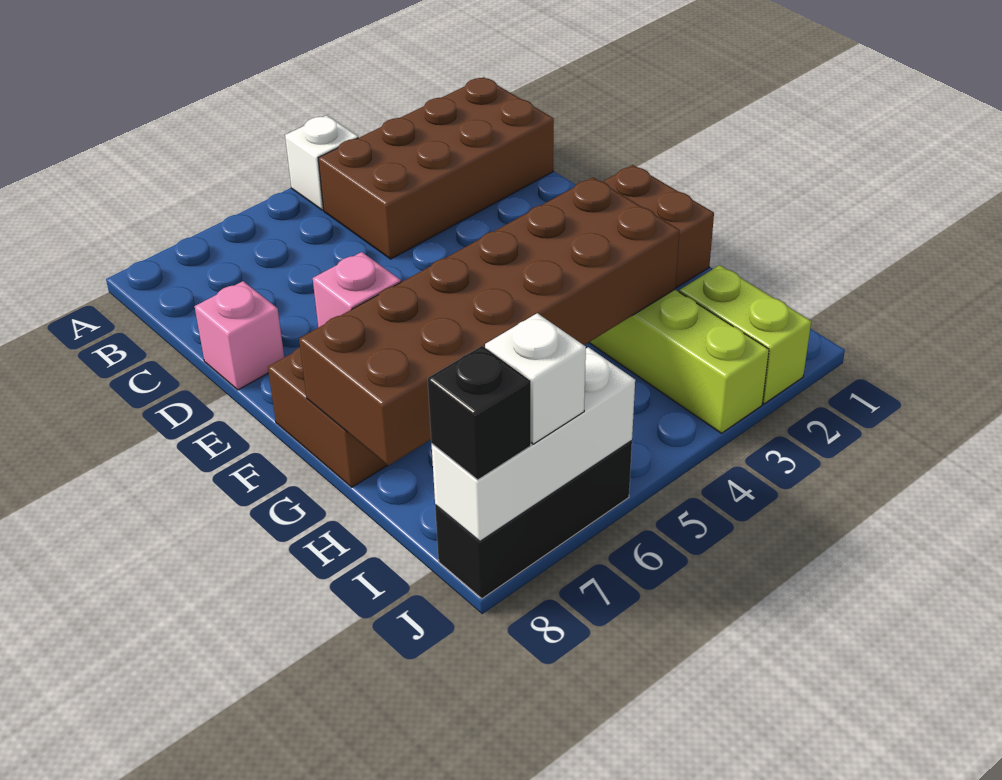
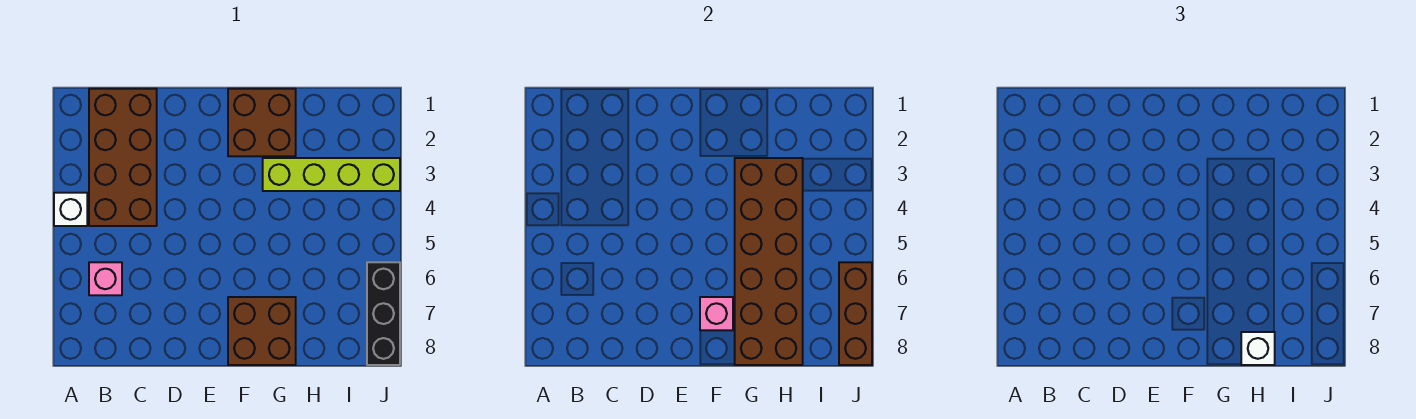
pink 1x1 brick [195,281,284,390] -> pink 1x1 brick moved to [89,262,122,295]
lime 1x2 brick [679,265,811,404] -> none
white 1x3 brick [432,347,635,541] -> brown 1x3 brick [839,262,872,365]
white 1x1 brick [485,313,586,444] -> white 1x1 brick moved to [1241,332,1275,365]
black 1x1 brick [428,346,531,480] -> none

